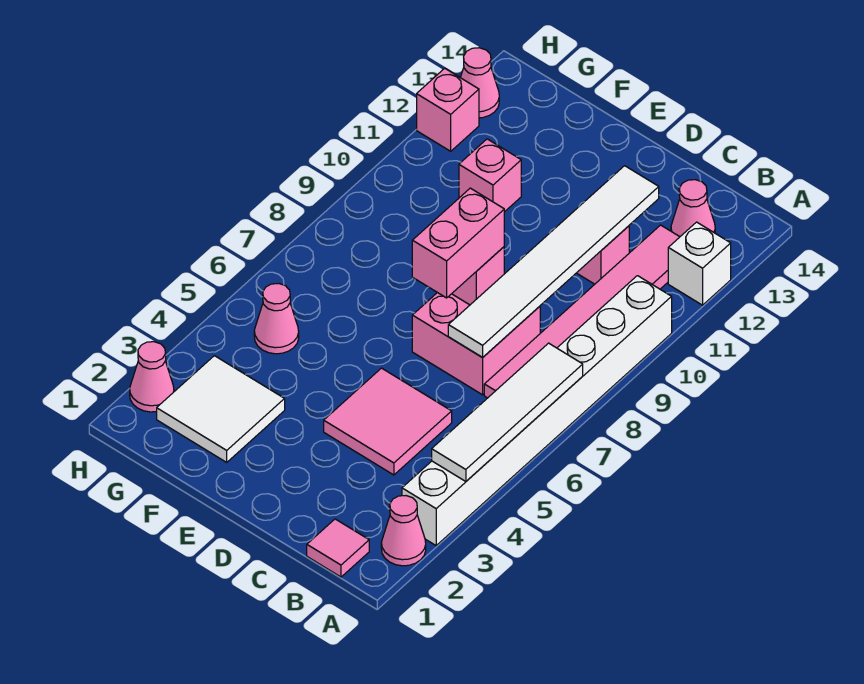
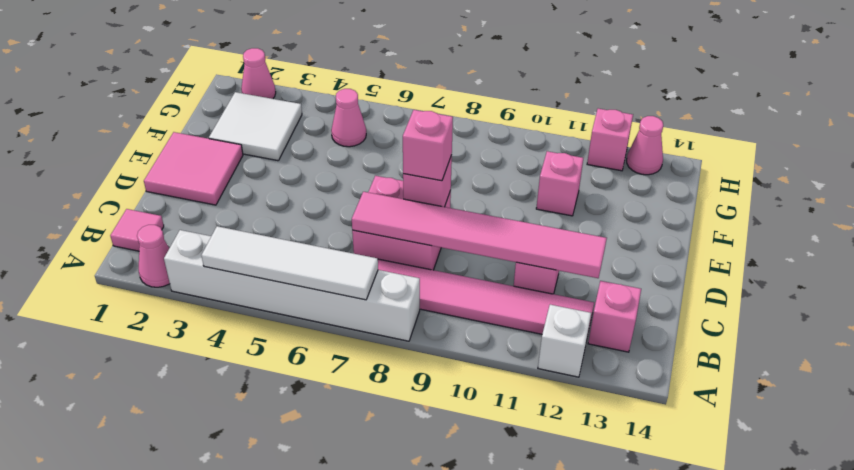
white 1x8 brick [402,276,672,545] -> white 1x6 brick [164,230,420,341]
pink 1x1 cone [671,180,715,237] -> pink 1x1 brick [588,281,641,352]
pink 2x2 tile [324,368,452,475] -> pink 2x2 tile moved to [144,132,243,205]
white 1x6 tile [448,166,659,357] -> pink 1x6 tile [352,192,607,278]
pink 1x2 brick [412,188,504,298] -> pink 1x1 brick [403,110,453,181]

